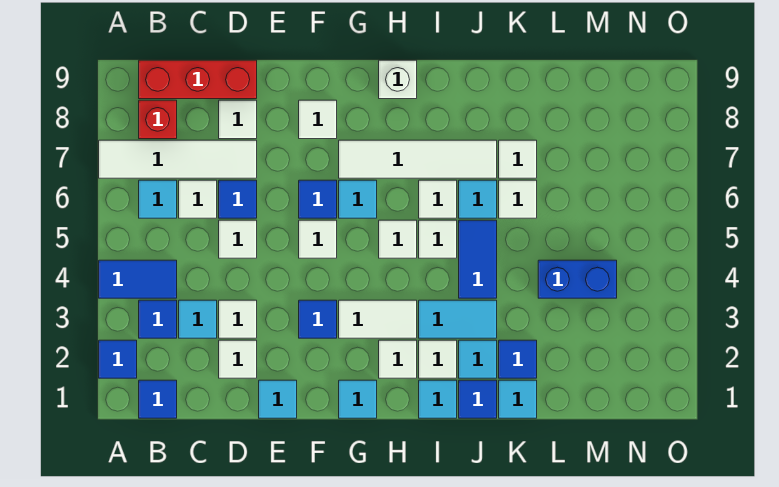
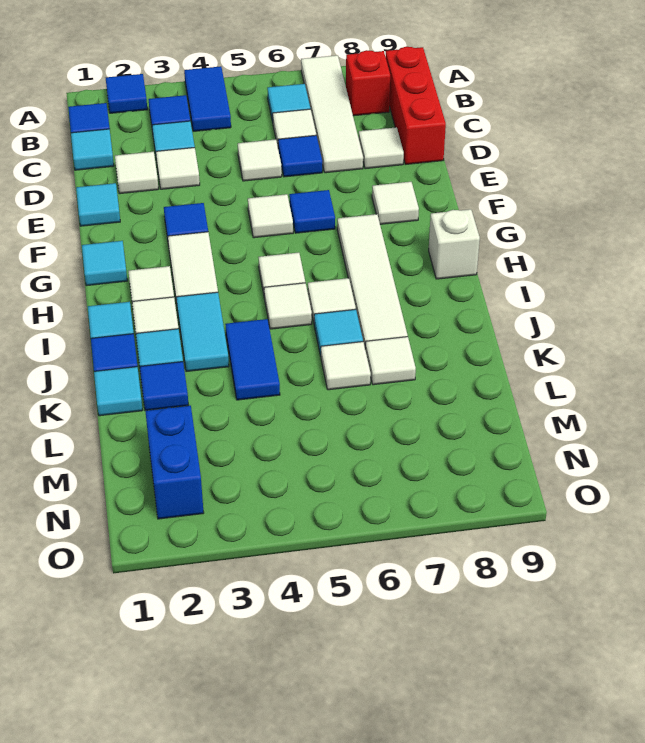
cyan 1x1 tile [339,180,377,218] -> cyan 1x1 tile moved to [71,129,114,170]
blue 1x2 tile [459,220,497,298] -> blue 1x2 tile turned to [225,319,280,400]
blue 1x2 brick [538,260,617,298] -> blue 1x2 brick moved to [145,406,204,519]

